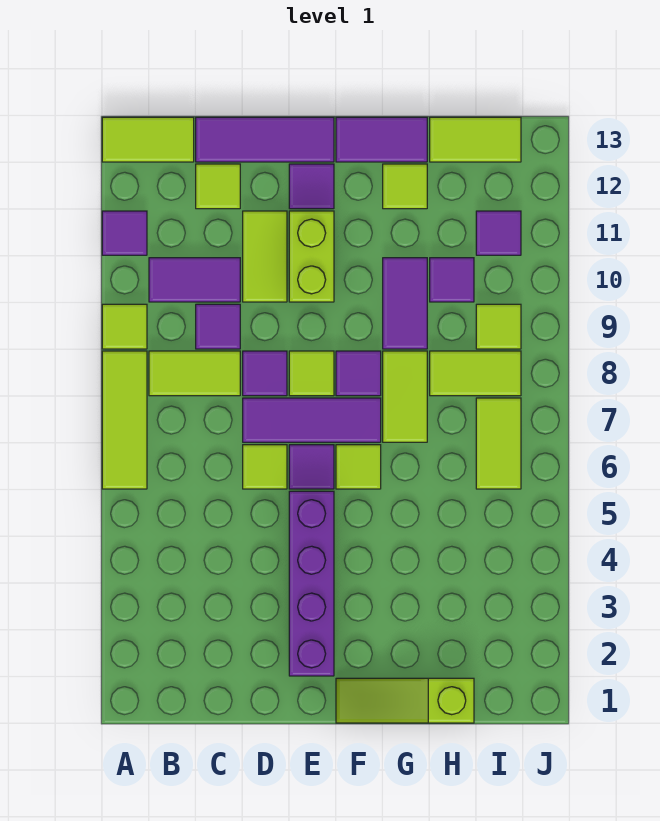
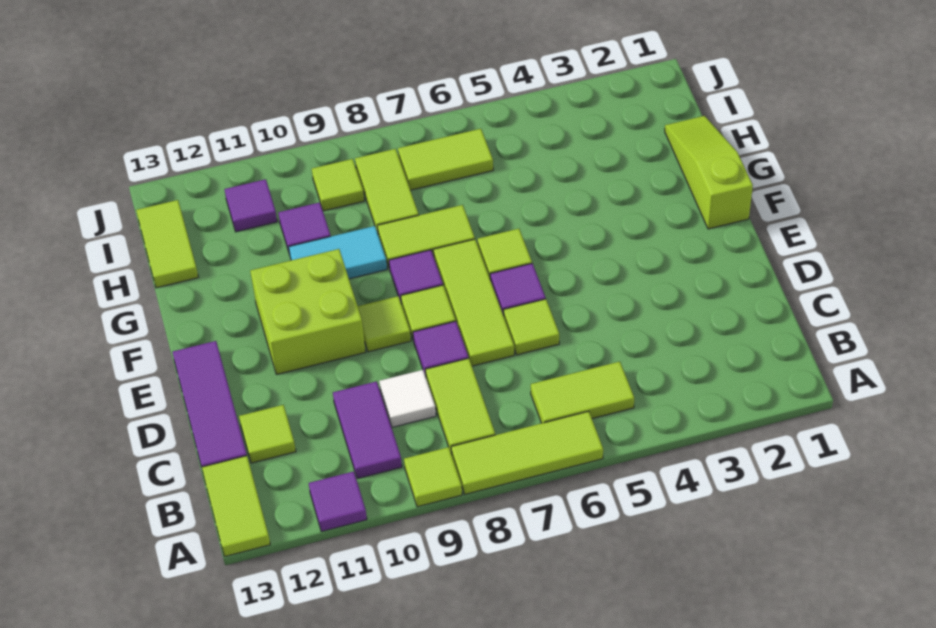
purple 1x1 tile [196,304,240,349] -> white 1x1 tile [379,370,436,427]
purple 1x3 tile [243,398,381,442] -> lime 1x3 tile [433,239,514,366]
lime 1x2 tile [243,211,287,302] -> lime 1x2 tile moved to [531,362,634,423]
purple 1x4 brick [289,491,334,676] -> none
lime 1x2 brick [289,211,334,302] -> lime 2x2 brick [250,249,366,374]
purple 1x1 tile [289,164,334,209] -> none
lime 1x3 slope [336,678,474,723] -> lime 1x3 slope turned to [665,116,753,229]
purple 1x2 tile [336,117,427,162] -> none
purple 1x2 tile [383,258,427,349] -> cyan 1x2 tile [289,226,387,279]
lime 1x1 tile [383,164,427,209] -> lime 1x1 tile moved to [358,296,411,352]

